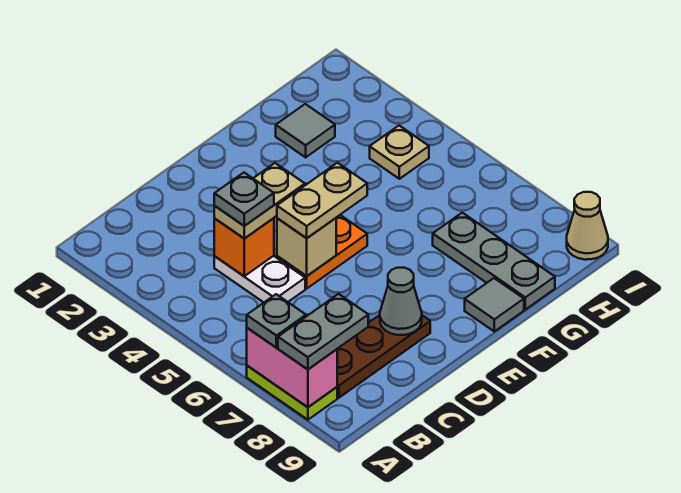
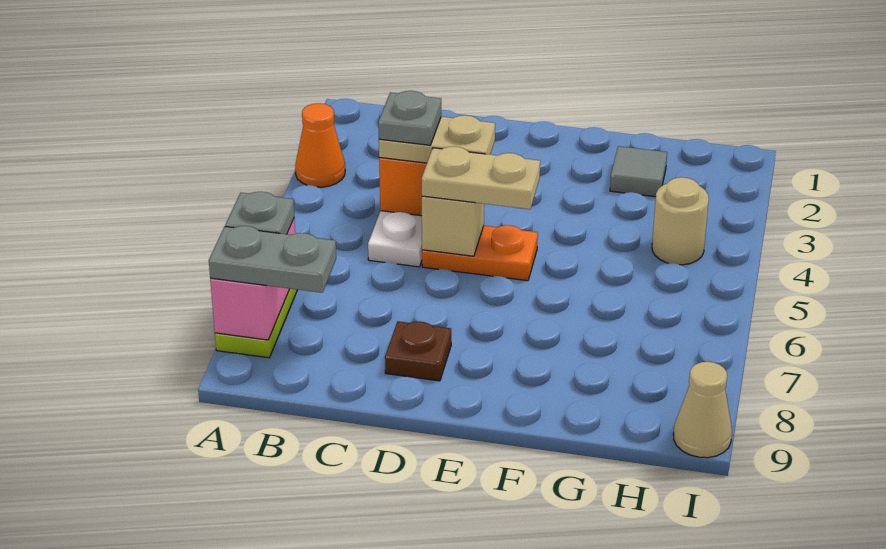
none -> orange 1x1 cone [295,103,345,187]
brown 1x3 plate [337,315,430,398] -> brown 1x1 plate [385,321,451,381]
grey 1x1 cone [380,268,422,335] -> none
grey 1x1 tile [465,278,524,331] -> none
grey 1x3 plate [433,213,555,309] -> none
tan 1x1 plate [370,126,429,179] -> tan 1x1 round brick [652,177,709,265]

